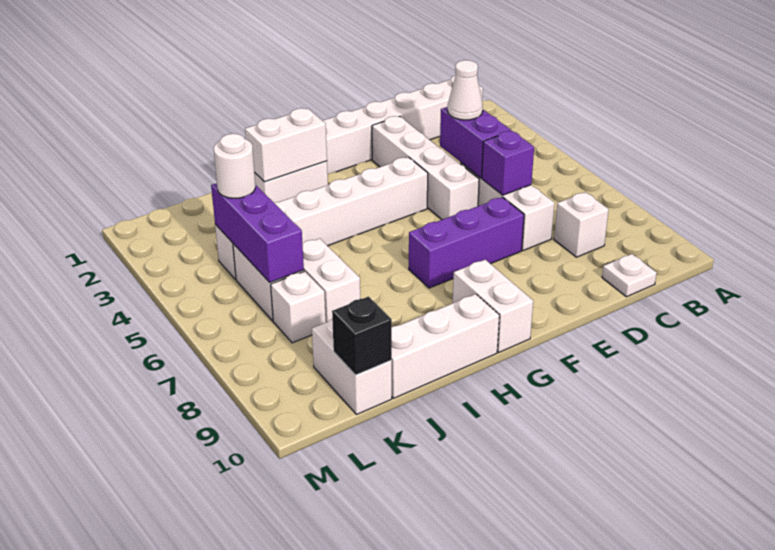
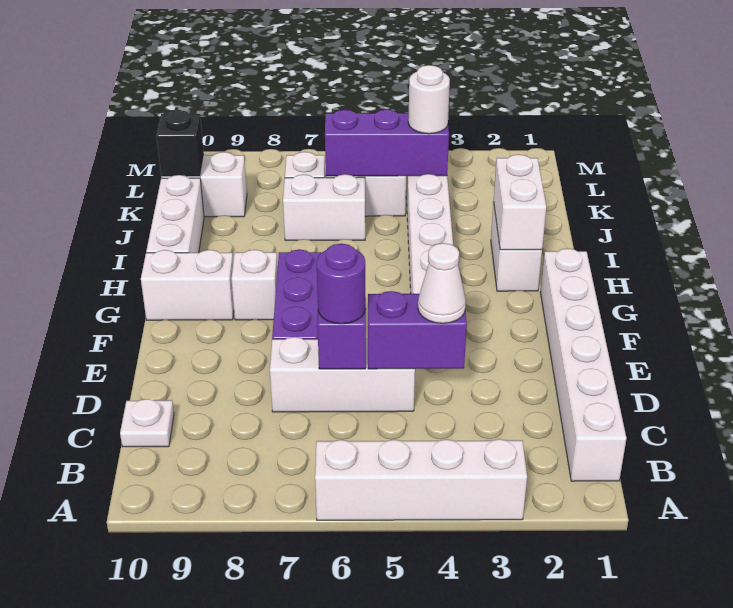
white 1x1 brick [554,192,609,257] -> white 1x1 brick moved to [231,250,278,320]
none -> purple 1x1 round brick [317,244,366,324]
white 1x4 brick [372,116,479,220] -> white 1x4 brick moved to [315,439,527,520]

